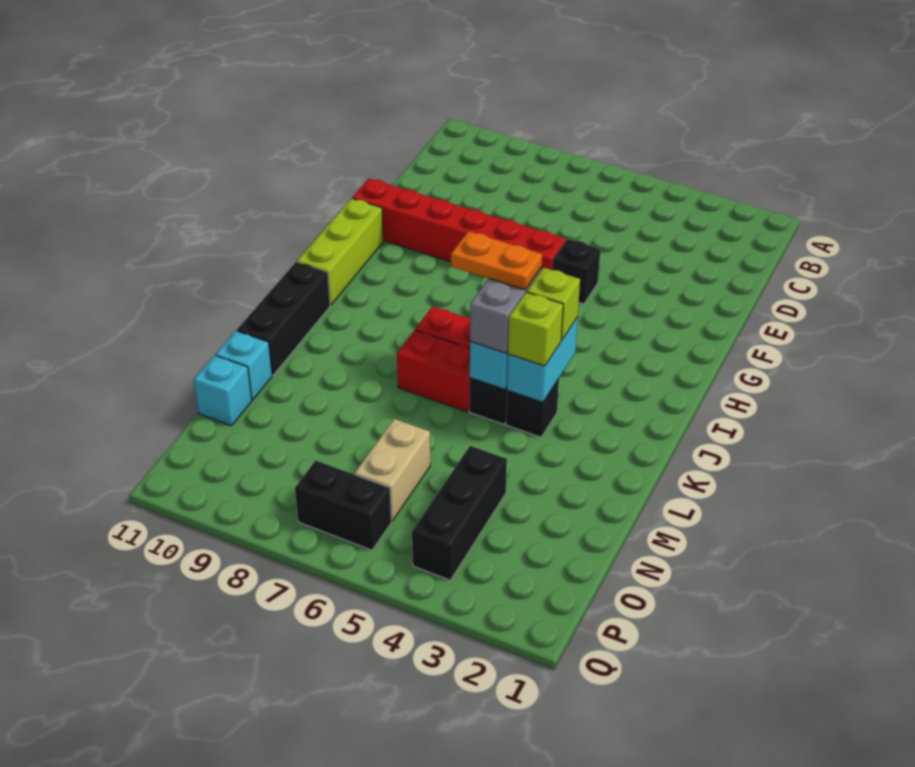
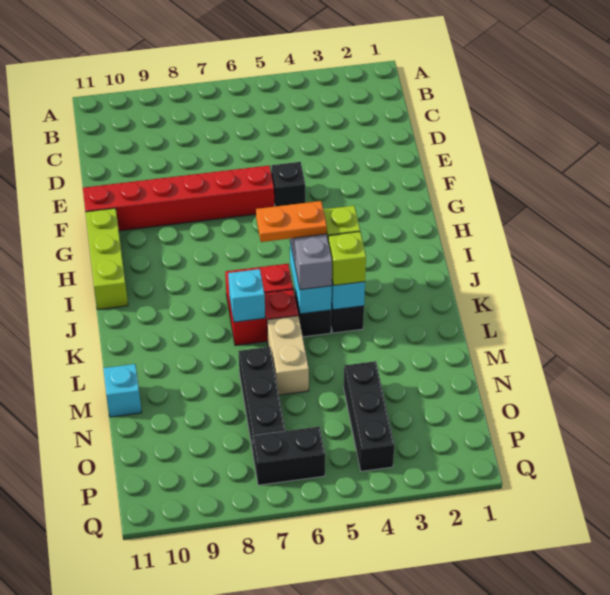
black 1x3 brick [237,262,330,375] -> black 1x3 brick moved to [238,347,285,452]
tan 1x2 brick [355,419,430,521] -> tan 1x2 brick moved to [267,316,309,395]
cyan 1x1 brick [194,355,252,426] -> cyan 1x1 brick moved to [228,269,265,322]

